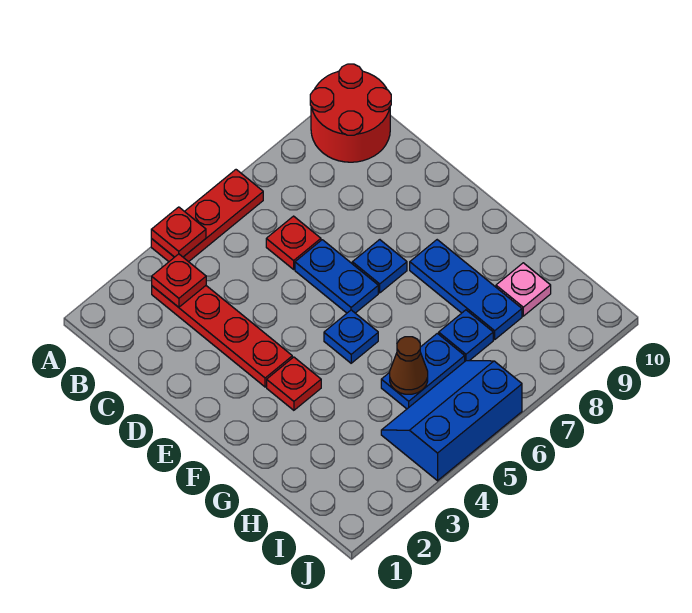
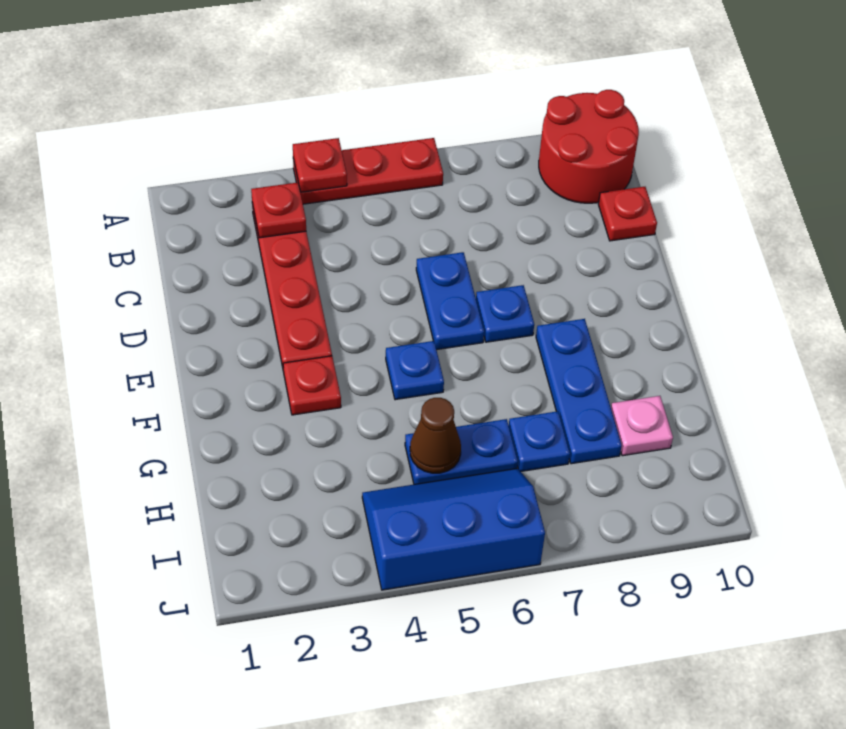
red 1x1 plate [266,216,321,269] -> red 1x1 plate moved to [598,187,657,241]

